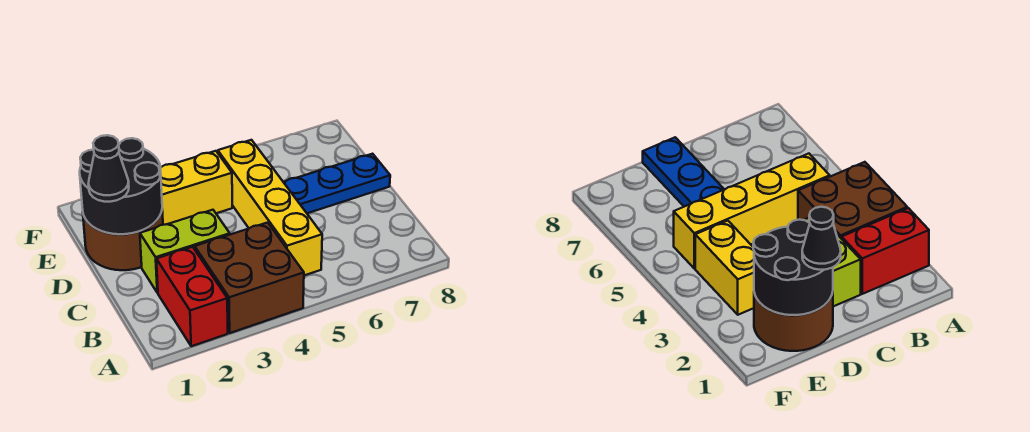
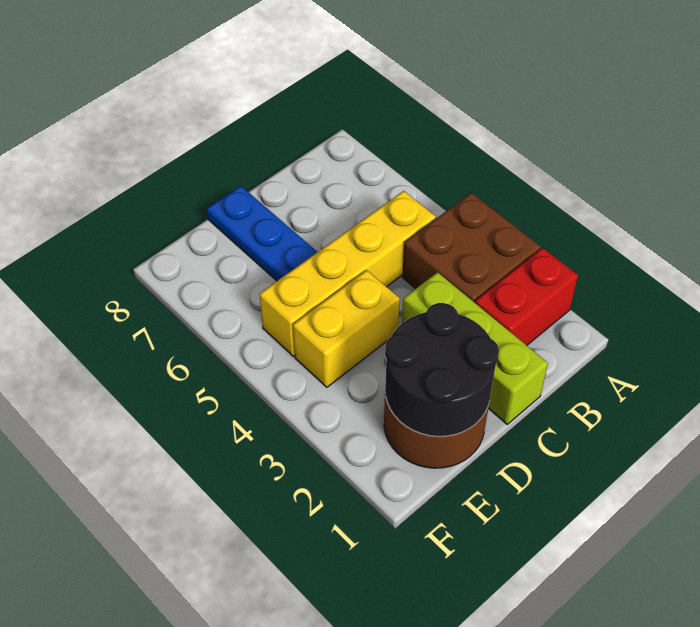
lime 1x2 brick [140,210,230,293] -> lime 1x3 brick [402,272,548,424]
black 1x1 cone [89,135,129,202] -> none
yellow 1x2 brick [161,151,232,225] -> yellow 1x2 brick turned to [293,270,400,387]

